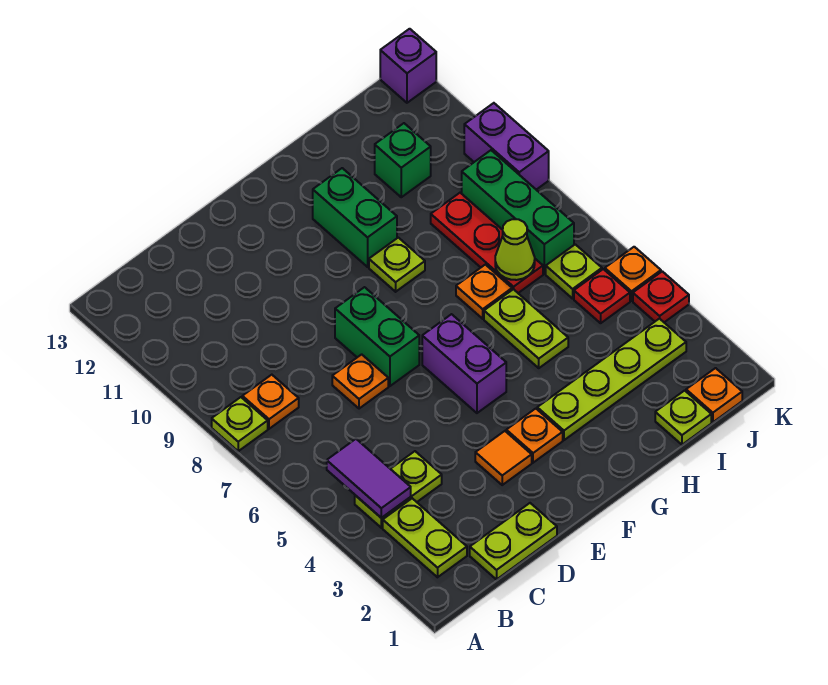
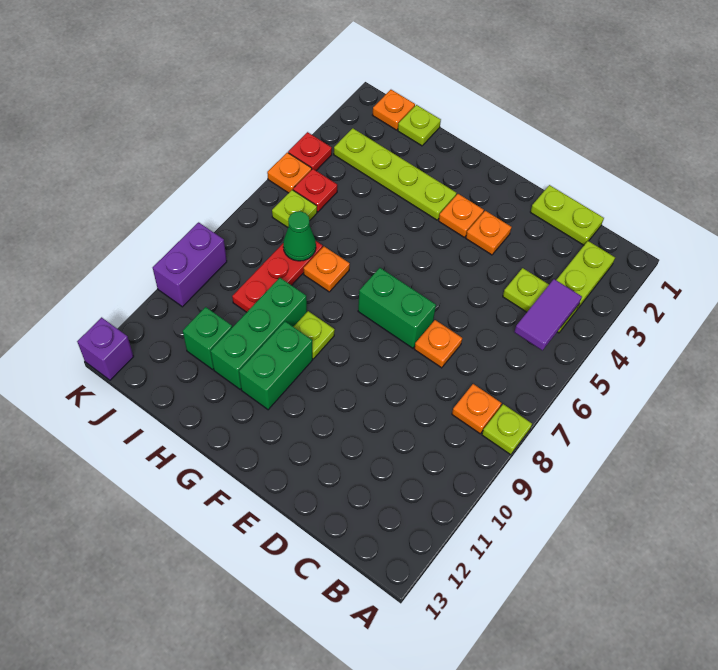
orange 1x1 tile [475,431,532,485] -> orange 1x1 plate [466,211,511,255]
green 1x2 brick [335,287,419,386] -> green 1x2 brick turned to [358,268,436,348]
purple 1x2 brick [422,314,506,413] -> none
lime 1x2 plate [484,289,568,368] -> none
lime 1x1 cone [495,219,535,280] -> green 1x1 cone [283,211,316,261]
green 1x3 brick [462,150,574,274] -> green 1x3 brick moved to [211,278,307,389]

